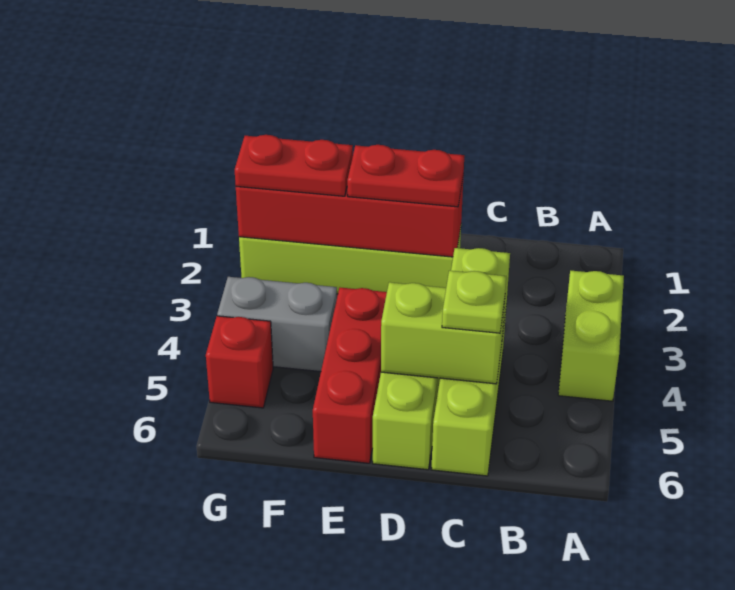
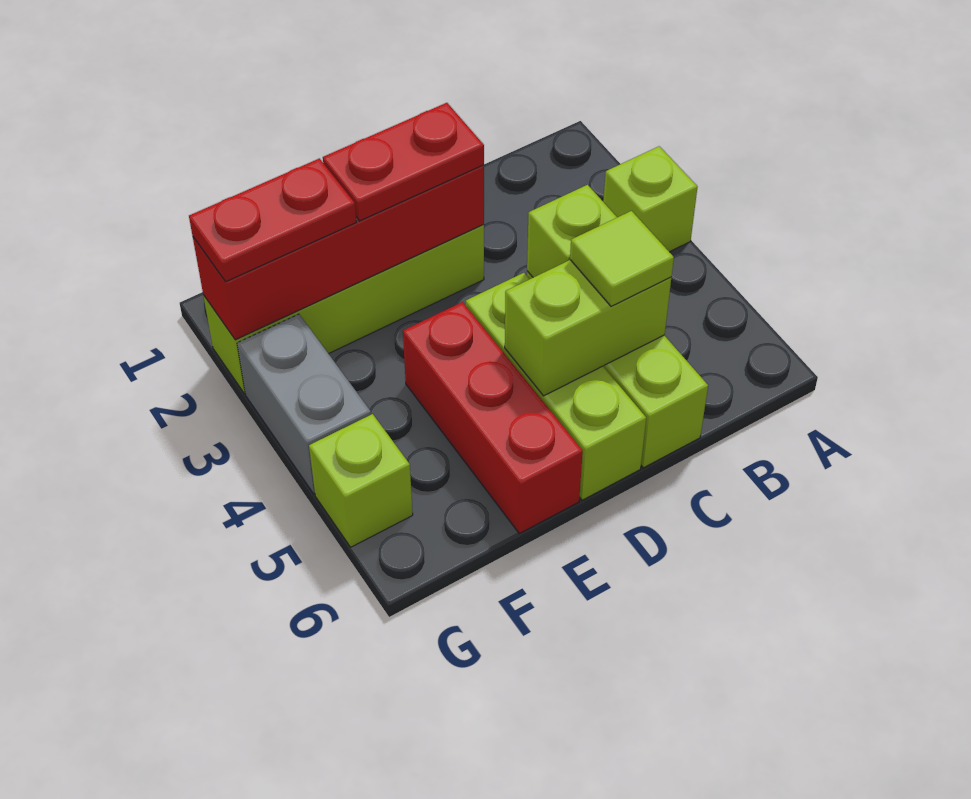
lime 1x2 brick [558,271,624,401] -> lime 1x1 brick [603,146,697,252]
lime 1x1 plate [442,271,506,333] -> lime 1x1 tile [570,211,674,306]
grey 1x2 brick [217,277,337,372] -> grey 1x2 brick turned to [237,314,371,494]
red 1x1 brick [206,316,273,408] -> lime 1x1 brick [309,414,413,547]

